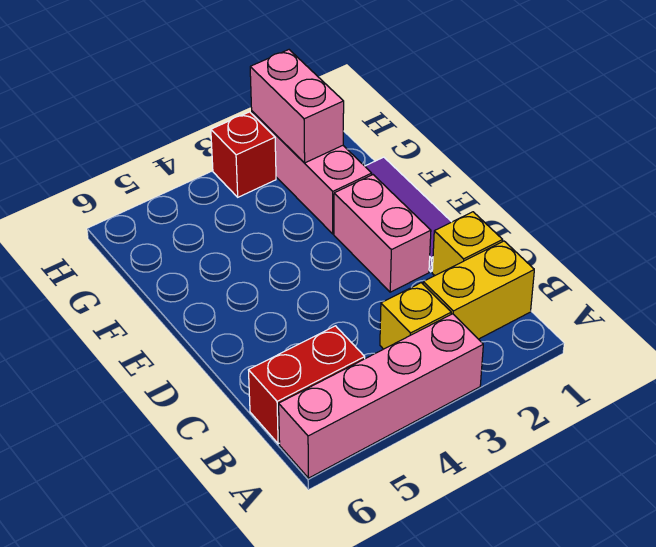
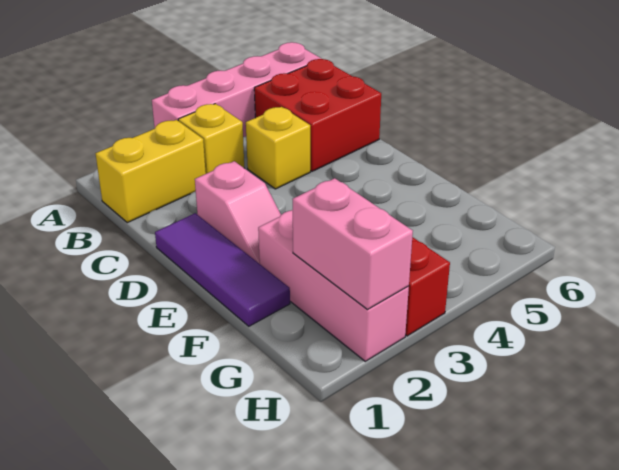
red 1x2 brick [249,326,365,444] -> red 2x2 brick [254,59,381,171]
yellow 1x1 brick [432,212,503,275] -> yellow 1x1 brick moved to [246,107,310,189]
pink 1x2 brick [334,175,431,292] -> pink 1x2 slope [195,161,281,264]

